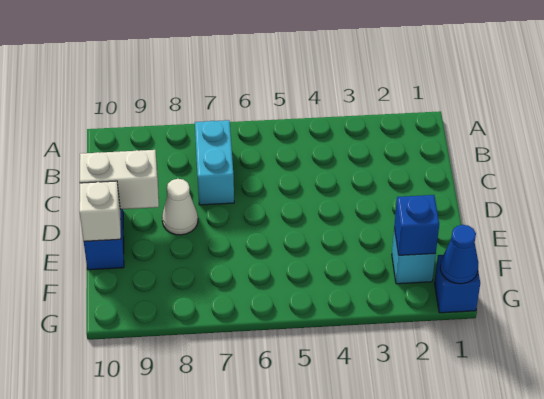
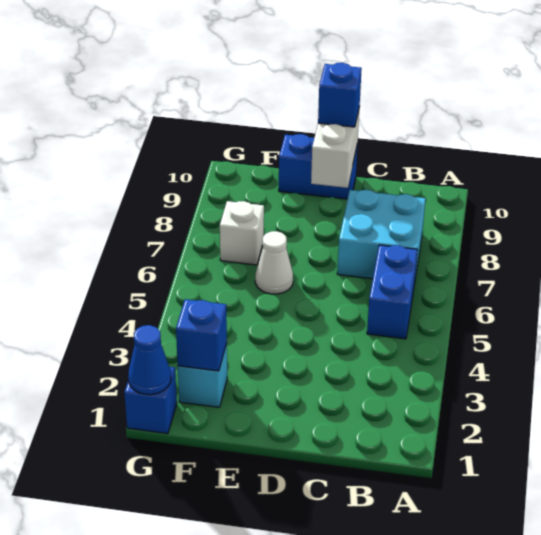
none -> blue 1x2 brick [367,245,418,339]
cyan 1x2 brick [195,120,234,205] -> cyan 2x2 brick [337,190,425,279]
white 1x1 cone [162,179,198,235] -> white 1x1 cone moved to [255,231,293,294]
none -> blue 1x1 brick [318,63,362,127]
white 1x1 brick [79,181,121,241] -> white 1x1 brick moved to [220,201,264,265]

